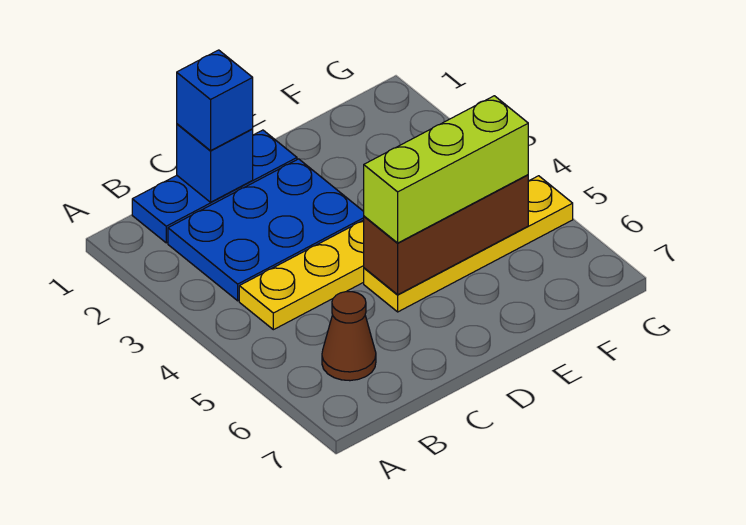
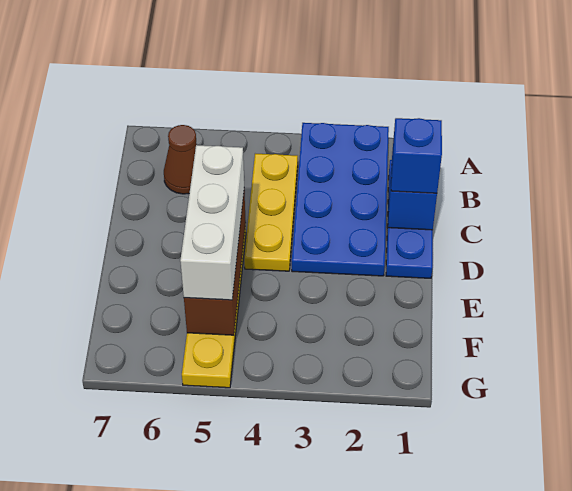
blue 2x3 plate [168,159,364,301] -> blue 2x4 plate [292,123,389,276]
lime 1x3 brick [364,96,528,243] -> white 1x3 brick [180,145,244,300]

